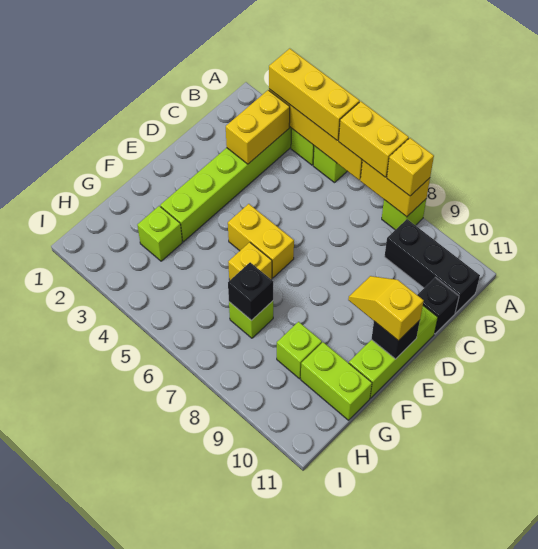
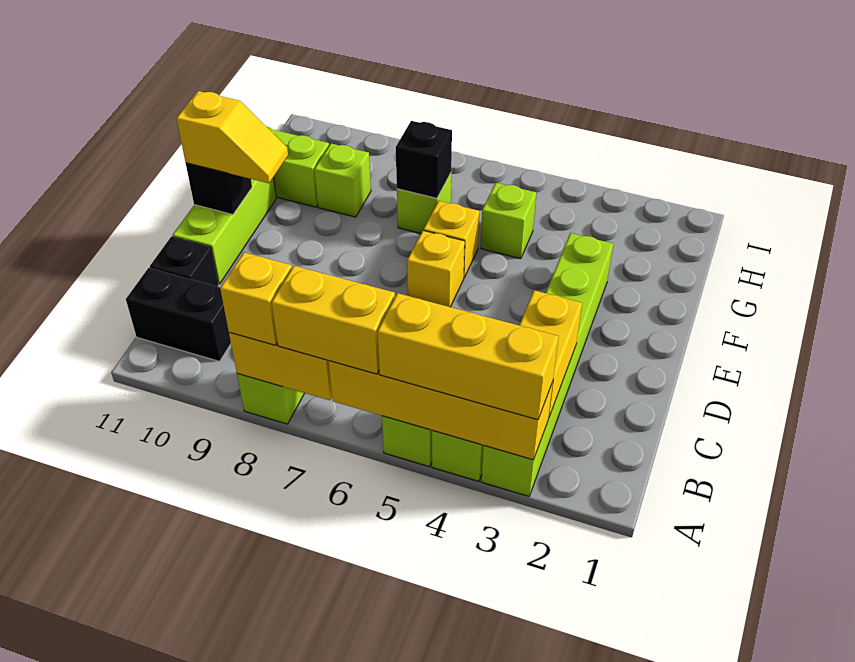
black 1x3 brick [384,219,480,313] -> black 1x2 brick [126,268,231,361]
yellow 1x2 brick [228,204,294,278] -> yellow 1x1 brick [407,230,465,307]
lime 1x1 brick [138,206,182,261] -> lime 1x1 brick moved to [481,183,536,259]

